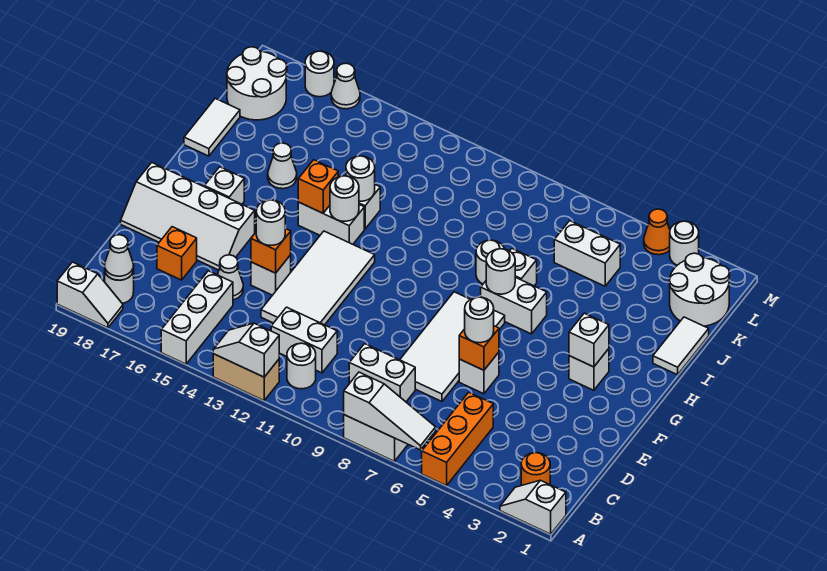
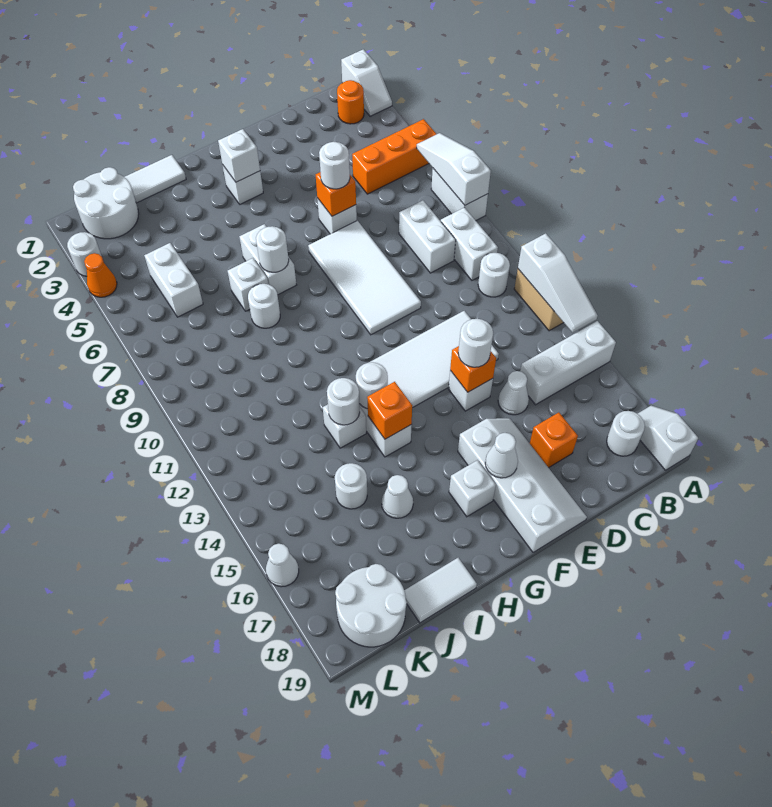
white 1x2 slope [213,323,279,377] -> white 1x3 slope [518,233,598,333]
white 1x1 cone [105,235,134,280] -> white 1x1 cone moved to [485,433,518,478]
white 1x2 brick [271,307,337,373] -> white 1x2 brick moved to [441,207,498,280]
white 2x4 tile [400,292,505,401] -> white 2x4 tile turned to [308,221,421,335]
white 1x1 round brick [305,51,334,97] -> white 1x1 round brick moved to [335,463,367,509]

